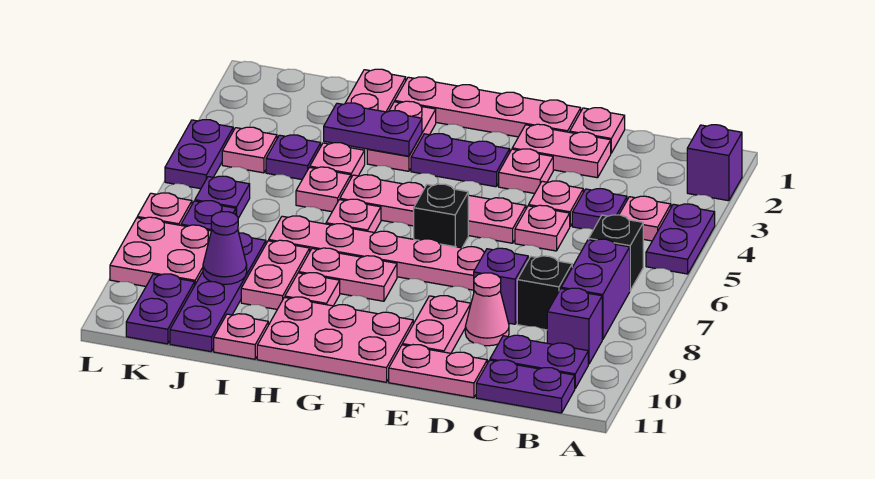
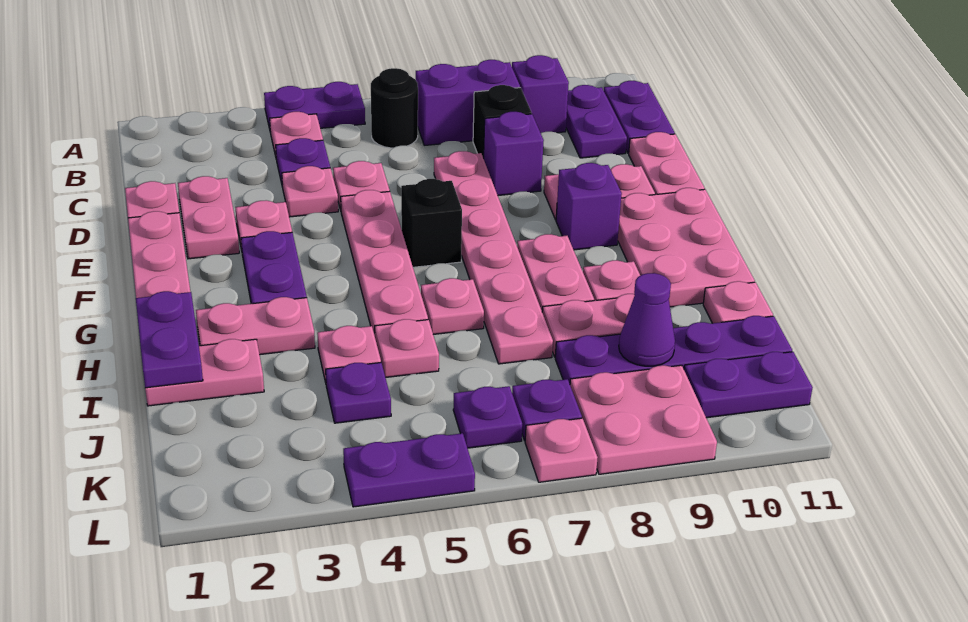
purple 1x1 brick [687,125,742,201] -> purple 1x1 brick moved to [556,163,622,250]
black 1x1 brick [589,215,643,290] -> black 1x1 round brick [371,68,418,148]
pink 1x1 cone [465,273,509,346] -> none
purple 1x2 plate [324,103,422,156] -> purple 1x2 plate moved to [136,291,203,388]
pink 1x1 plate [222,127,277,173] -> none

